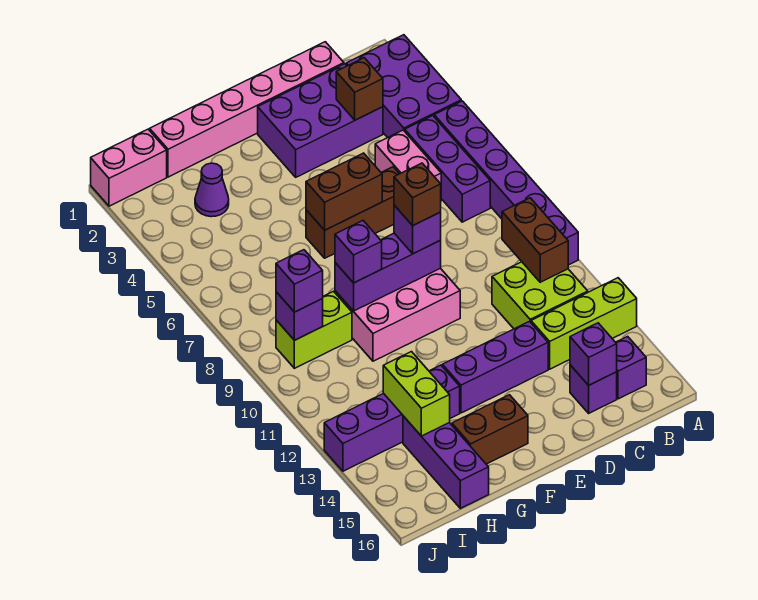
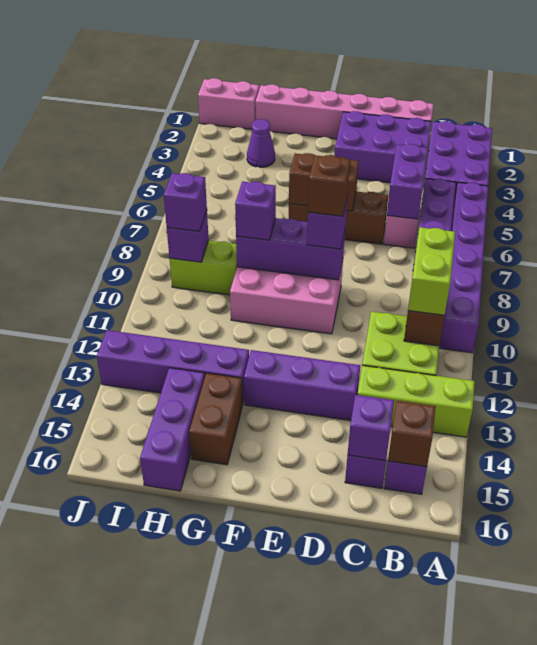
brown 1x1 brick [336,58,383,120] -> brown 1x1 brick moved to [388,401,436,467]
none -> purple 1x2 brick [387,144,428,219]
brown 1x2 brick [452,395,528,464] -> brown 1x2 brick turned to [189,373,242,465]
lime 1x2 brick [383,352,450,436] -> lime 1x2 brick moved to [408,227,455,315]

